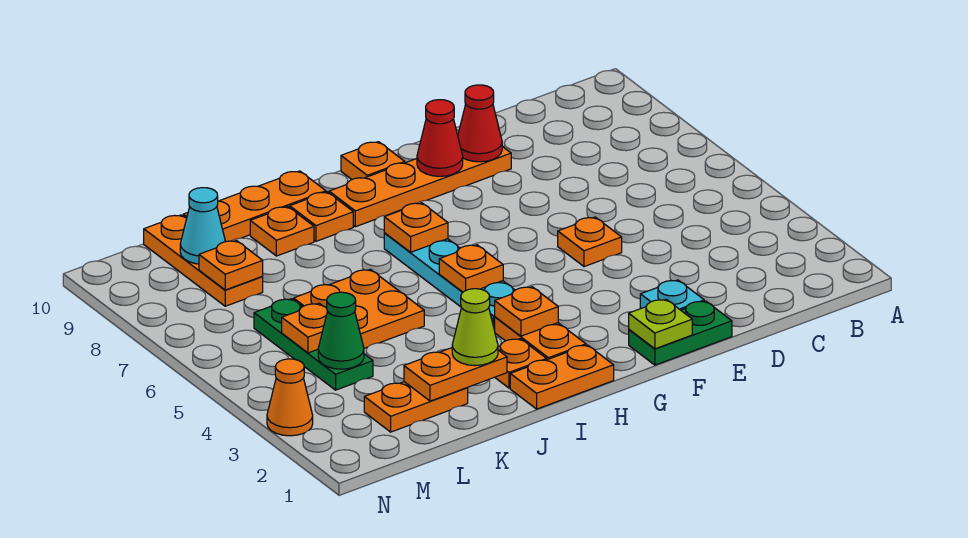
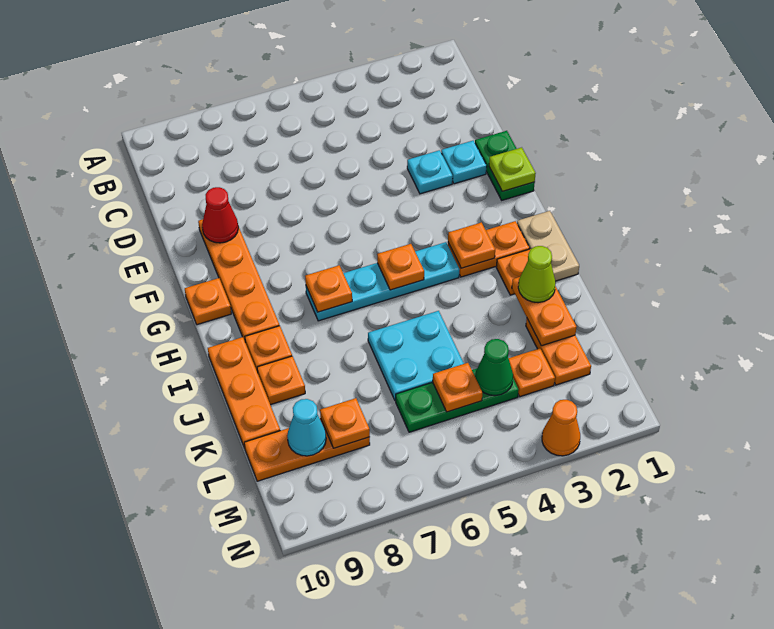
none -> cyan 1x1 plate [407,150,453,194]
orange 1x1 plate [558,217,622,267] -> orange 1x1 plate moved to [509,348,555,397]
red 1x1 cone [417,100,463,176] -> none
orange 1x2 plate [510,345,614,409] -> tan 1x2 plate [517,211,579,281]
orange 2x2 plate [294,269,424,348] -> cyan 2x2 plate [368,311,464,401]

